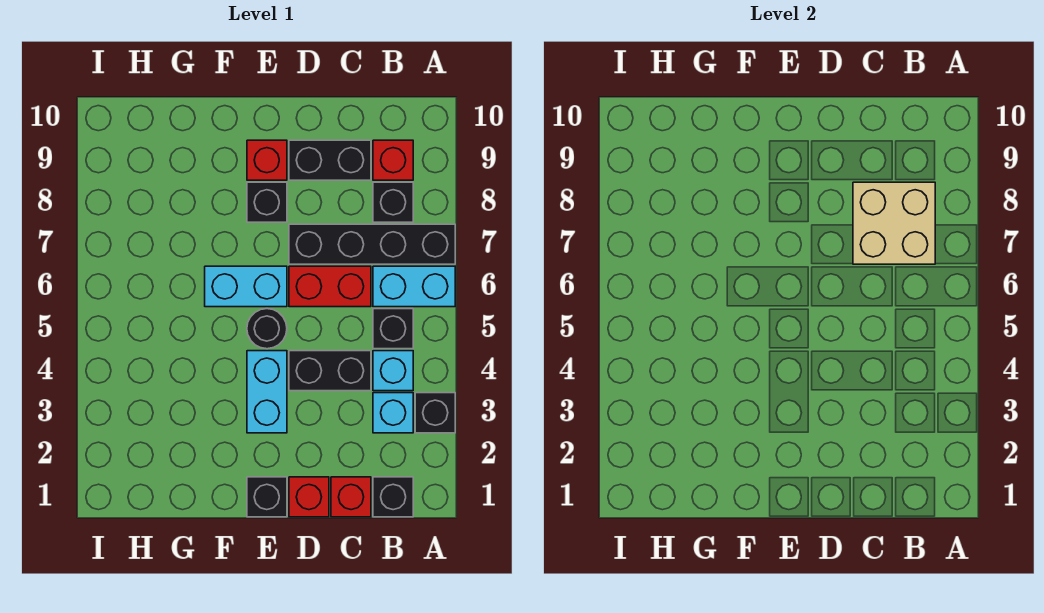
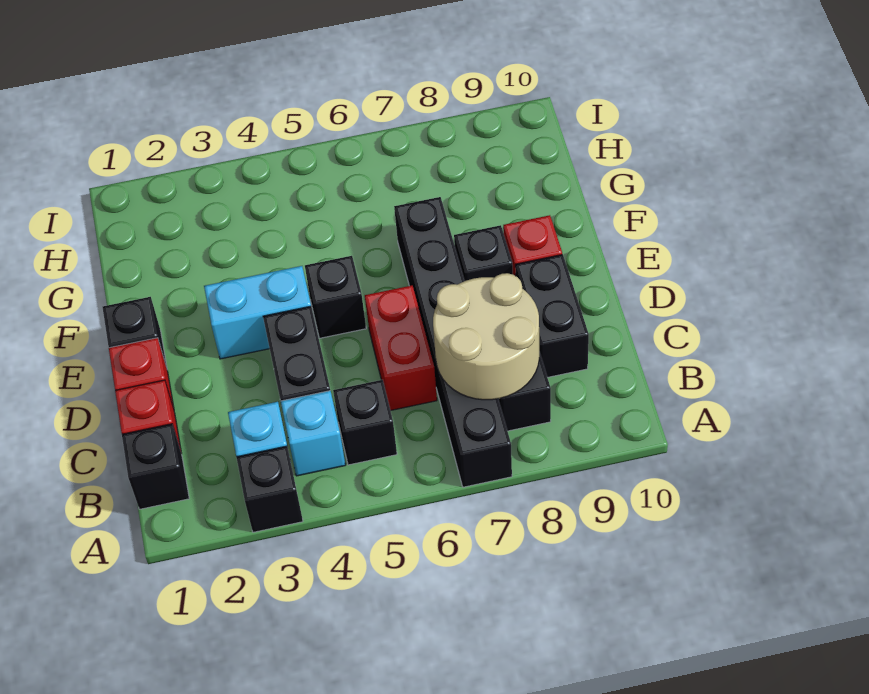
cyan 1x2 brick [373,266,455,307] -> none
black 1x4 brick [289,224,455,264] -> black 1x6 brick [394,197,512,487]
tan 2x2 brick [853,182,935,264] -> tan 2x2 round brick [433,273,539,400]
red 1x1 brick [373,140,413,180] -> none
black 1x1 round brick [247,309,287,349] -> black 1x1 brick [305,256,366,338]
cyan 1x2 brick [205,266,287,307] -> none

